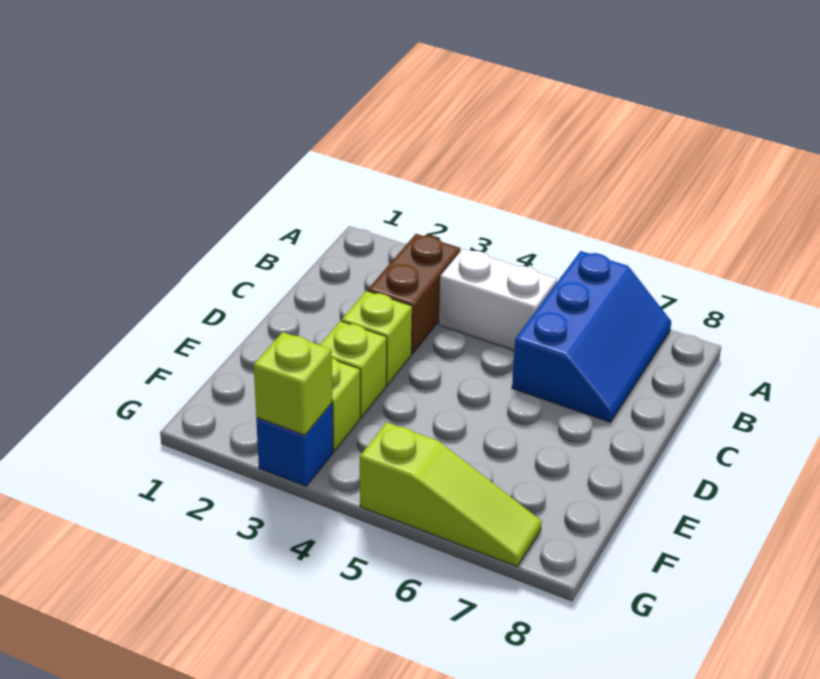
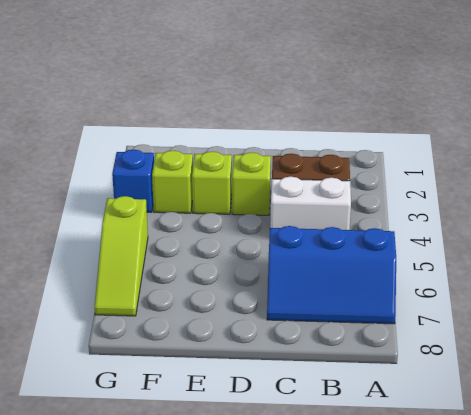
white 1x2 brick [439,249,557,350] -> white 1x2 brick turned to [270,177,351,230]
lime 1x1 brick [254,332,332,435] -> none

